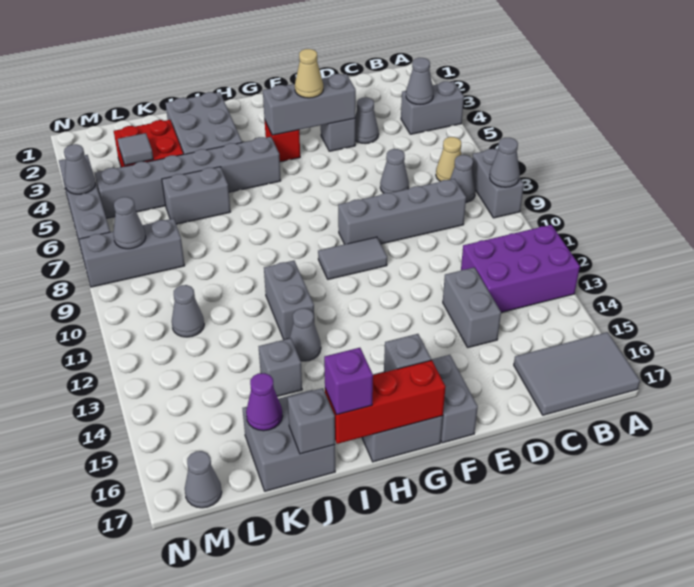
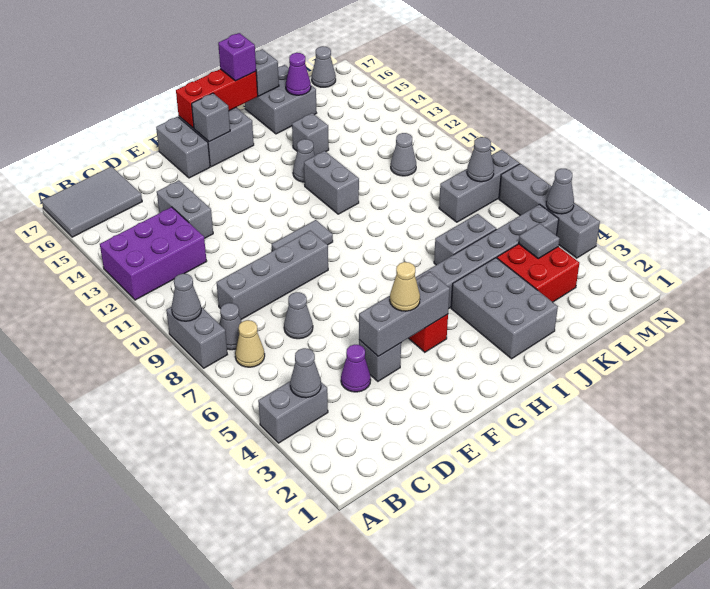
grey 1x1 cone [355,98,379,144] -> purple 1x1 cone [341,345,371,392]

